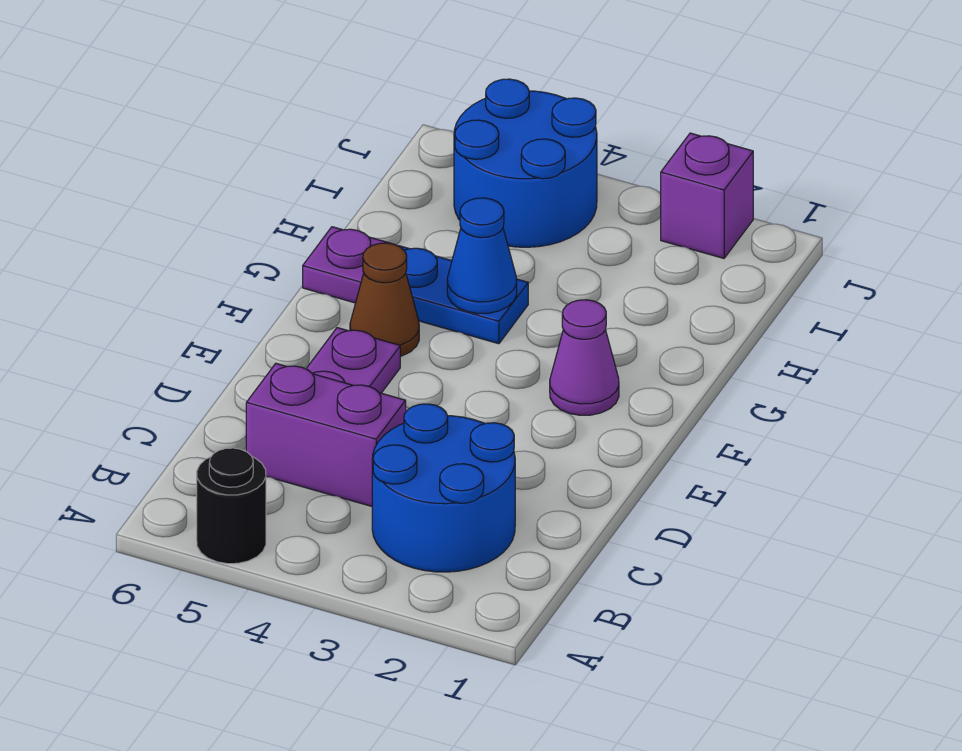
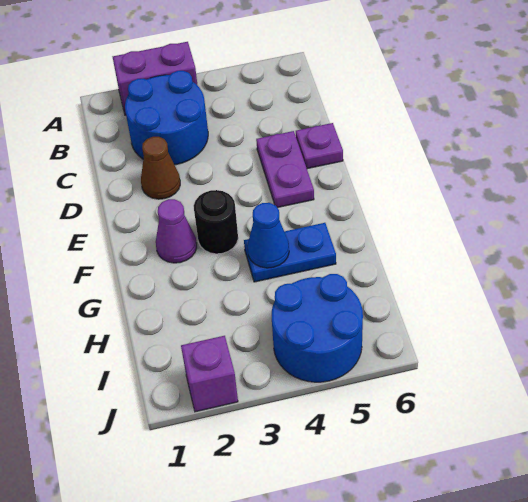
black 1x1 round brick [197,448,266,564] -> black 1x1 round brick moved to [194,190,238,254]
purple 1x2 brick [246,364,406,506] -> purple 1x2 brick moved to [113,42,198,115]
brown 1x1 cone [350,243,419,356] -> brown 1x1 cone moved to [141,137,180,199]
purple 1x1 plate [303,227,391,303] -> purple 1x1 plate moved to [296,123,343,169]

